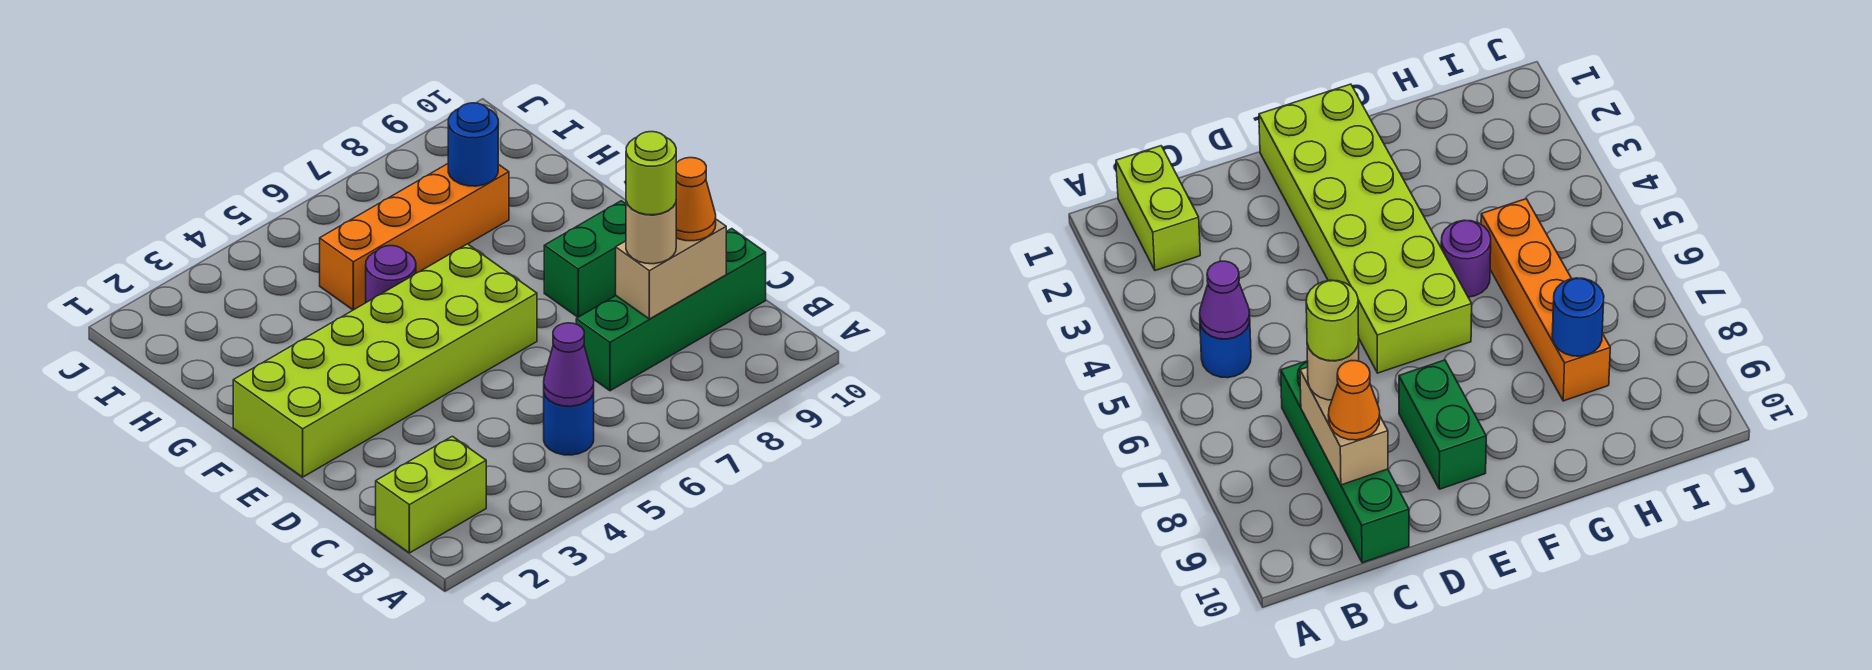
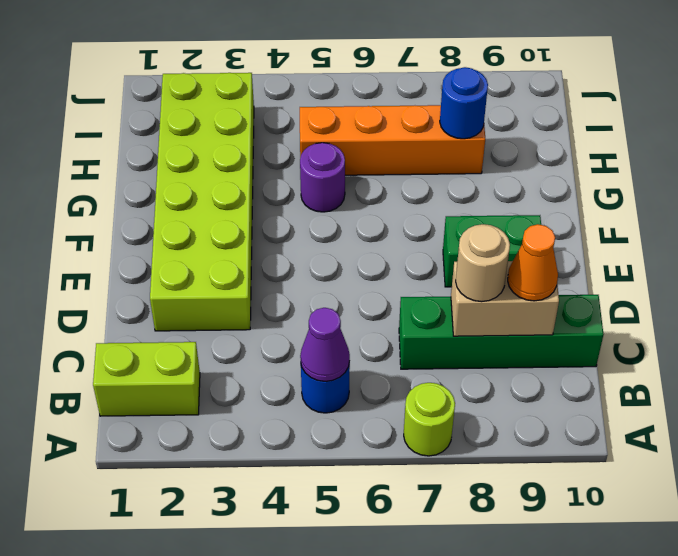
lime 1x1 round brick [626,132,676,215] -> lime 1x1 round brick moved to [404,383,455,456]
lime 2x6 brick [233,244,537,477] -> lime 2x6 brick turned to [150,73,254,331]

